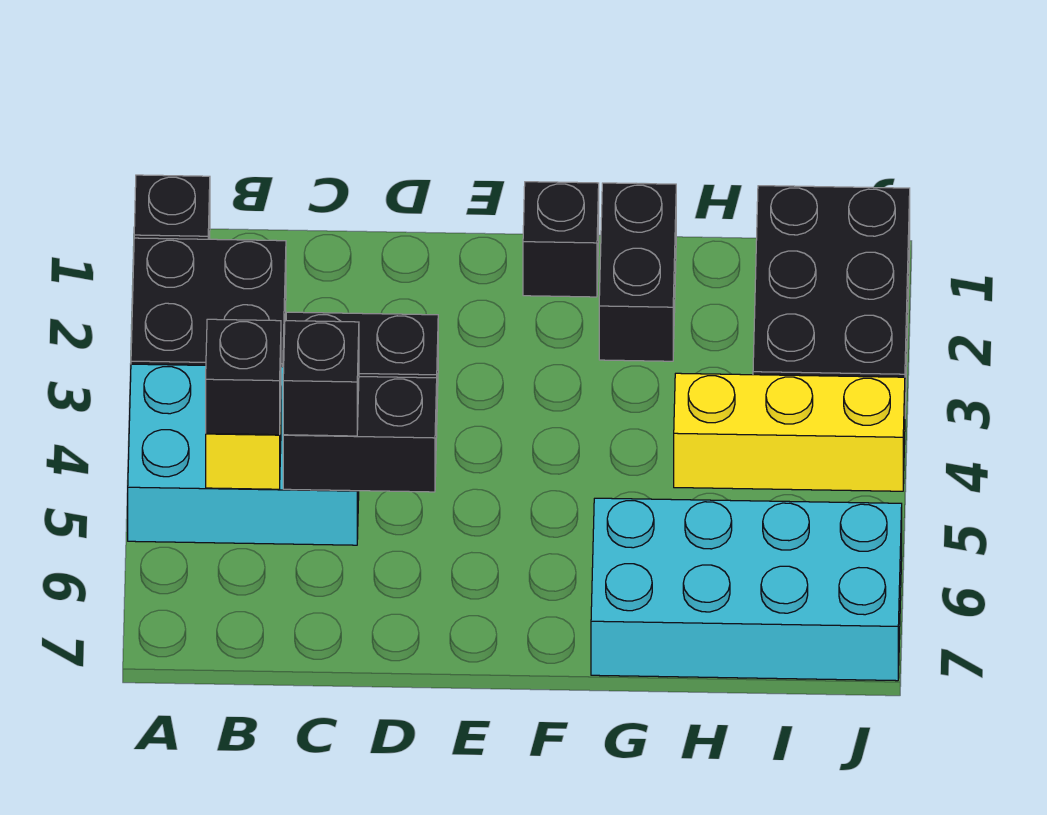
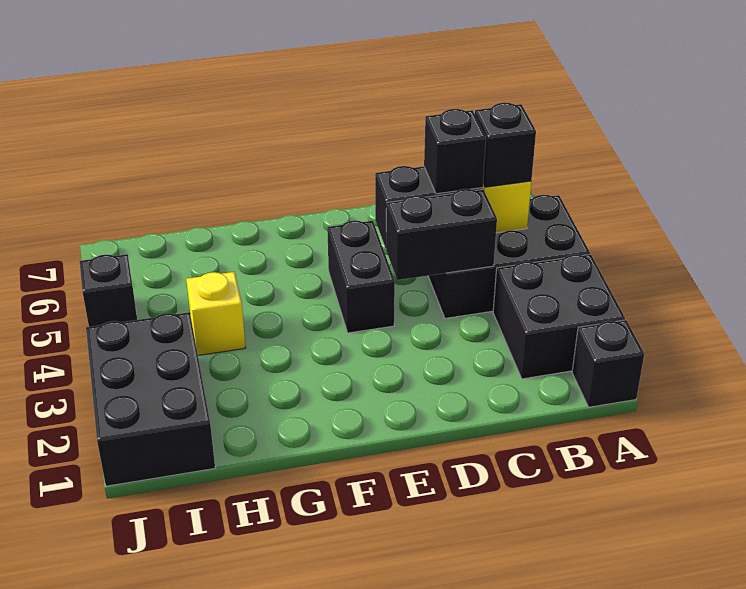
cyan 2x3 brick [128,364,359,545] -> black 2x3 brick [428,195,590,318]
black 1x1 brick [523,182,599,297] -> black 1x1 brick moved to [79,254,137,327]
black 1x2 brick [599,183,676,361] -> black 1x2 brick moved to [327,221,395,333]
cyan 2x4 brick [591,498,902,681] -> none
yellow 1x3 brick [674,373,905,491] -> yellow 1x1 brick [186,272,246,355]

